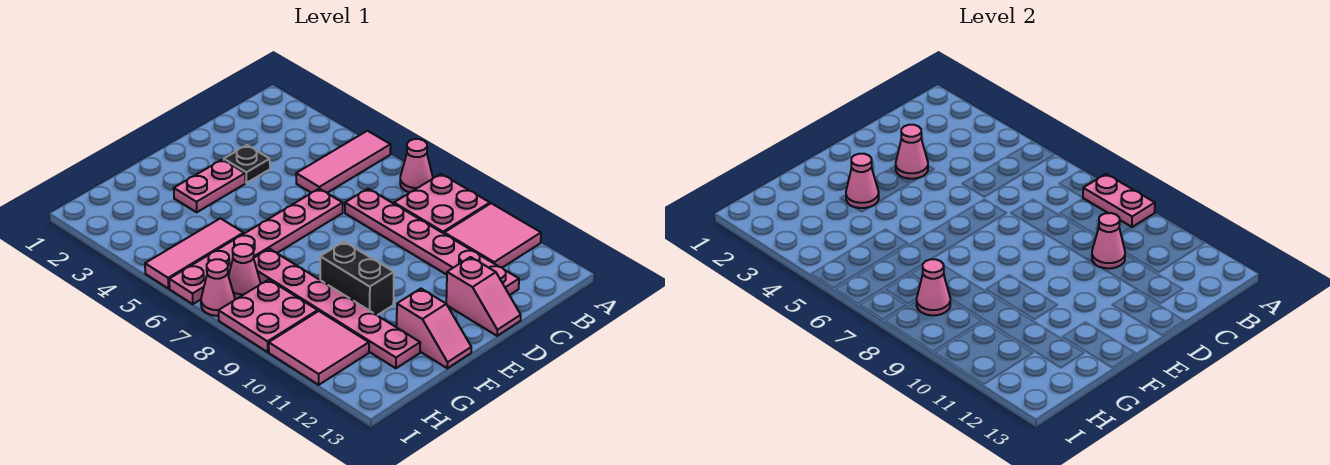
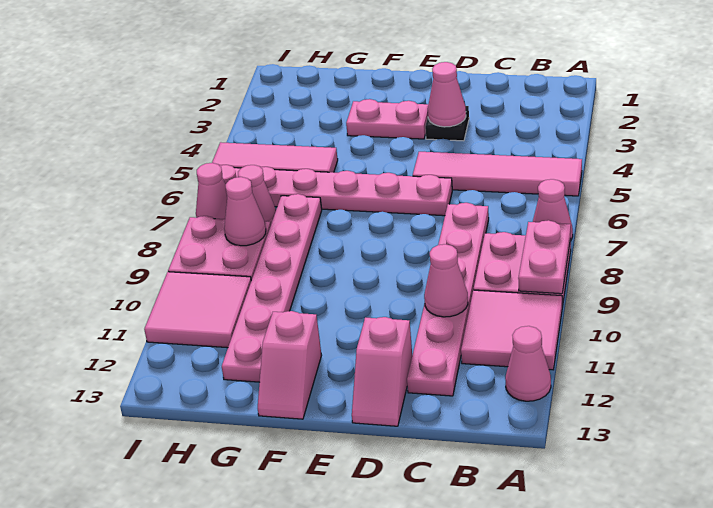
pink 1x3 tile [296,131,391,193] -> pink 1x4 tile [413,152,582,196]
pink 1x1 cone [846,154,879,208] -> pink 1x1 cone moved to [505,326,551,401]
black 1x2 brick [320,242,394,315] -> none

